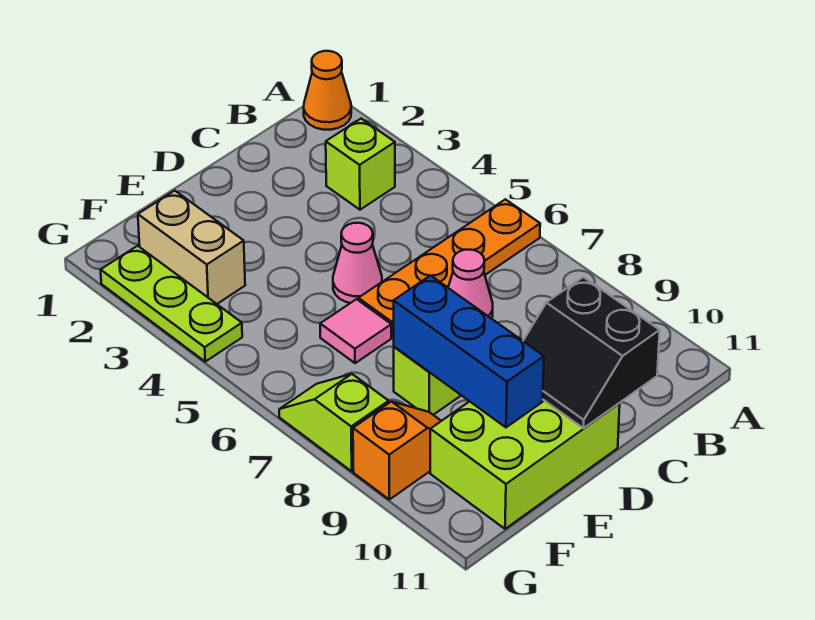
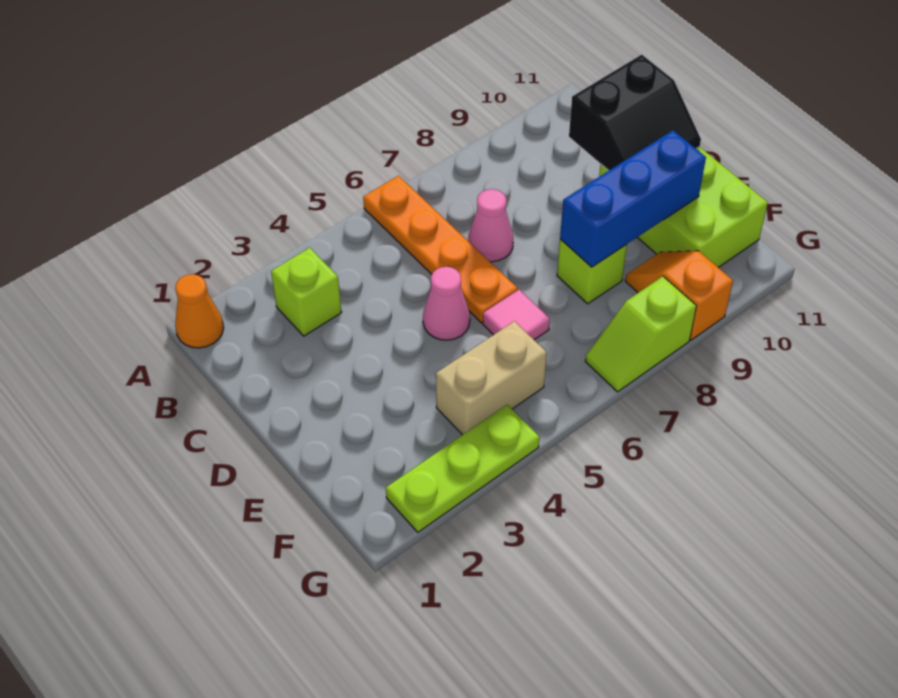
tan 1x2 brick [138,191,245,304] -> tan 1x2 brick moved to [436,321,547,435]

